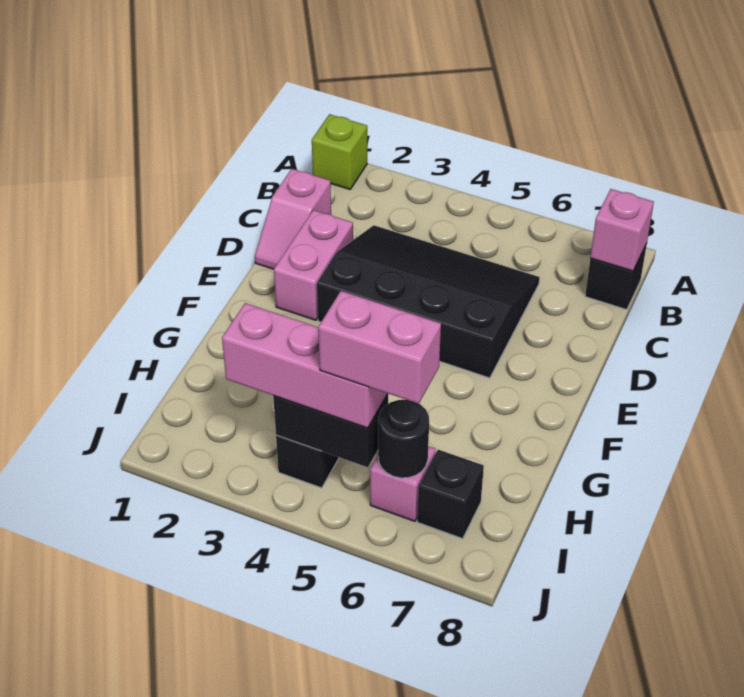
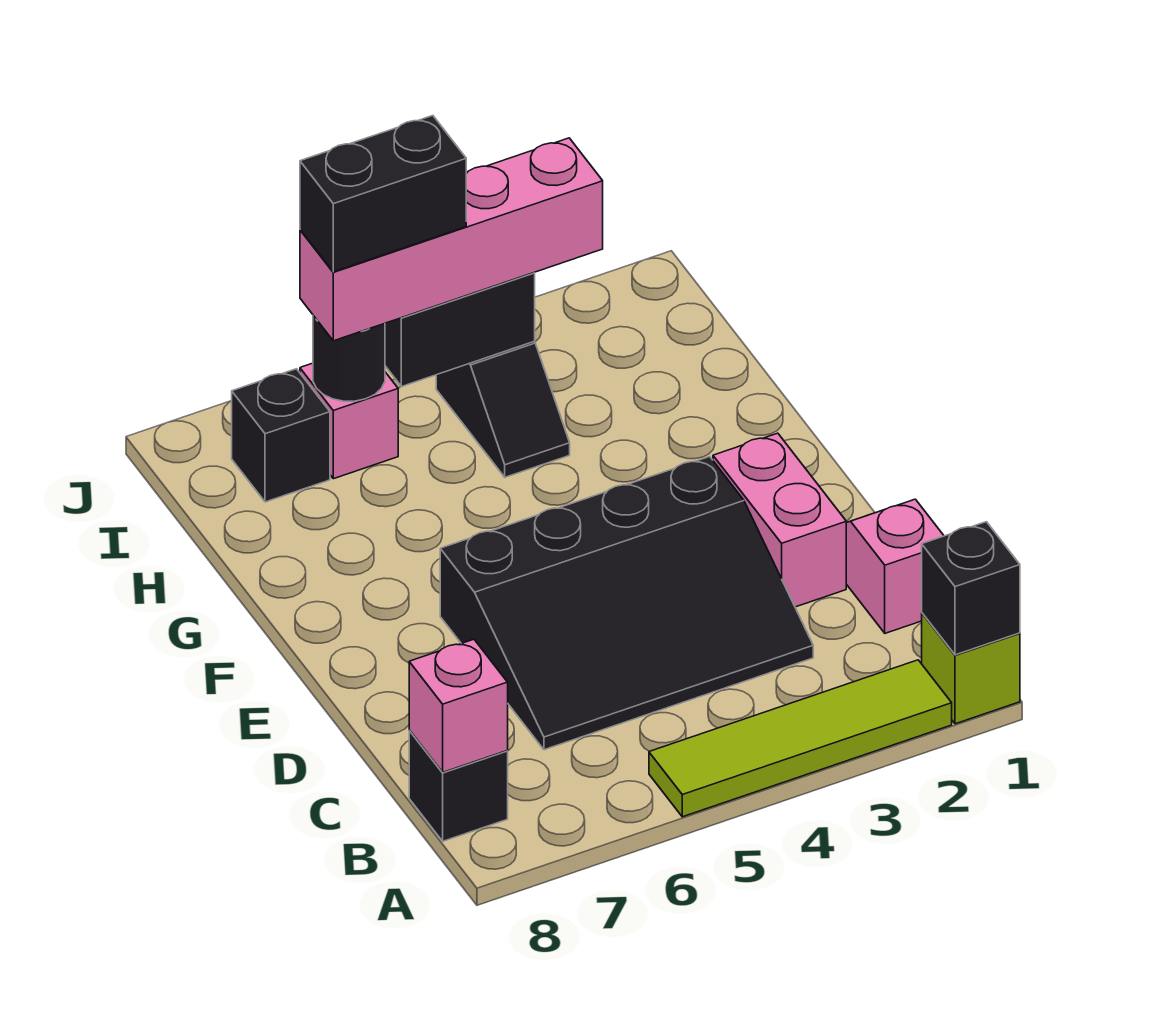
none -> black 1x1 brick [922,522,1020,655]
none -> lime 1x4 tile [649,660,952,817]
pink 1x3 brick [222,303,388,428] -> pink 1x4 brick [300,138,603,341]
pink 1x2 brick [318,291,441,404] -> black 1x2 brick [300,116,466,272]

